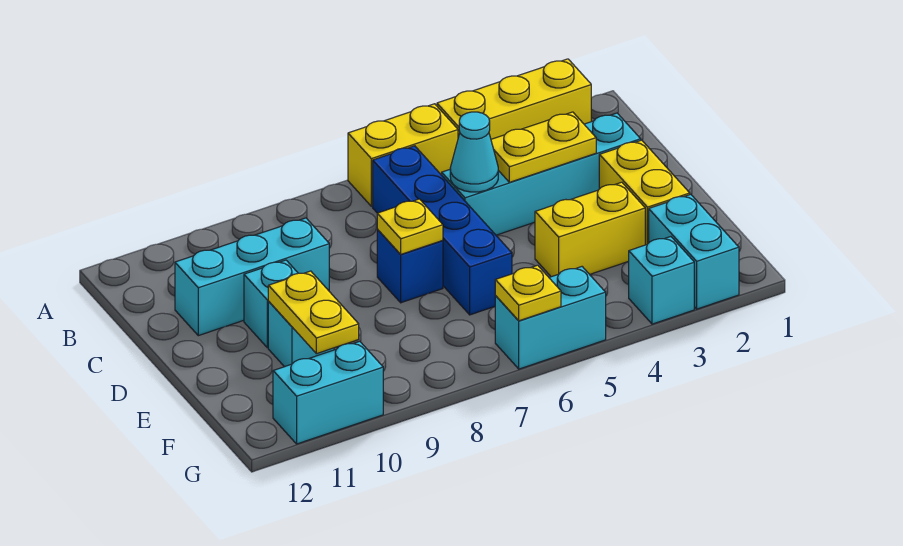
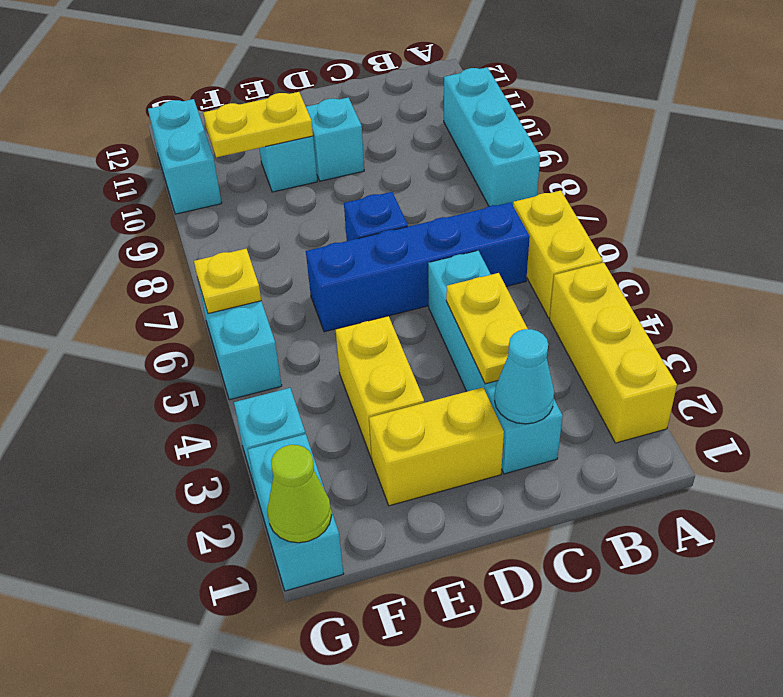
cyan 1x1 cone [450,112,498,192] -> cyan 1x1 cone moved to [495,329,554,424]
cyan 1x3 brick [175,218,329,336] -> cyan 1x3 brick moved to [444,67,540,206]
yellow 1x1 plate [377,199,443,254] -> none
cyan 1x2 brick [649,194,739,309] -> cyan 1x2 brick turned to [248,434,343,591]
none -> lime 1x1 cone [267,445,332,543]

